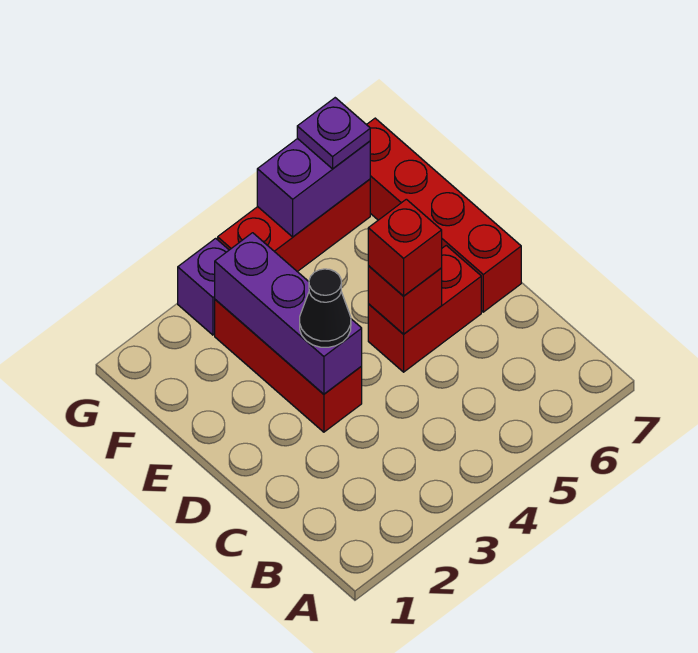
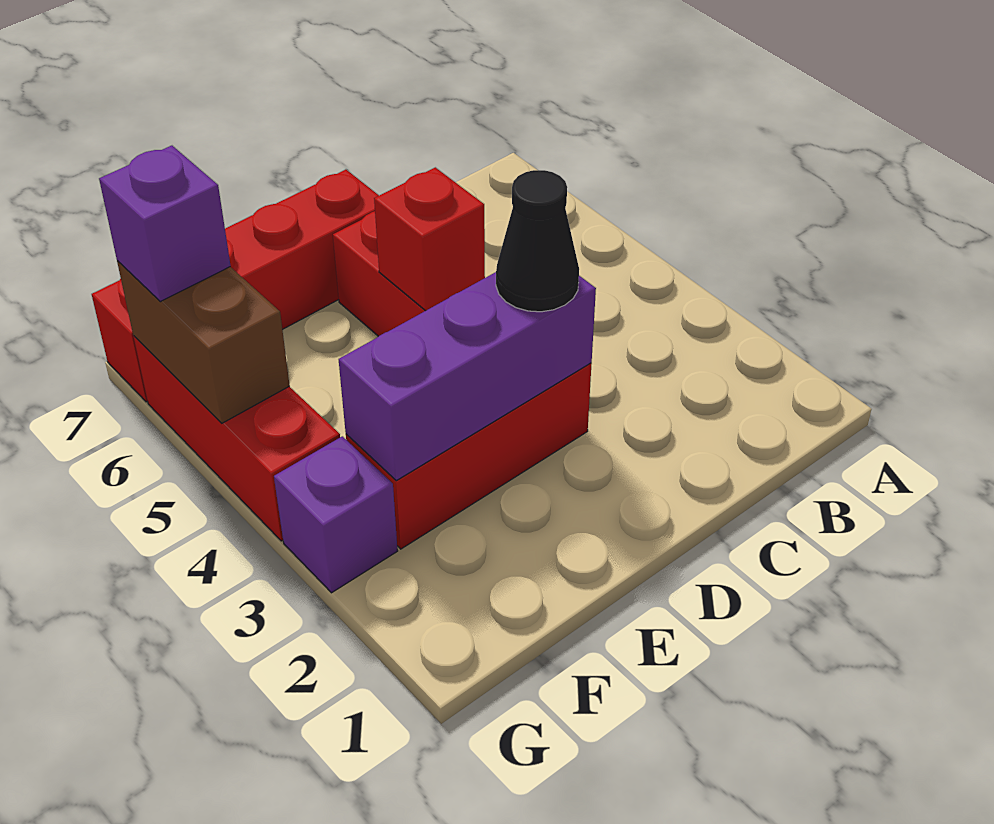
red 1x1 brick [368,199,442,296] -> none
purple 1x2 brick [257,138,370,237] -> brown 1x2 brick [117,261,290,423]
purple 1x1 plate [297,98,370,169] -> purple 1x1 brick [99,146,231,302]

